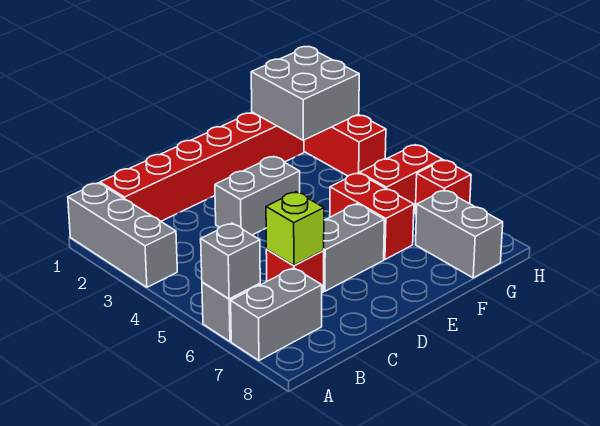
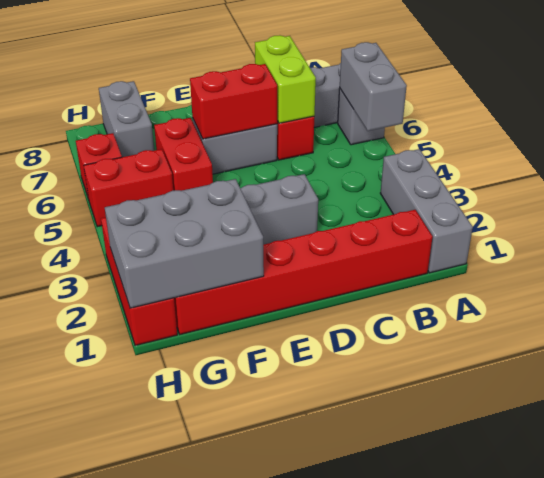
grey 1x1 brick [201,223,260,299] -> grey 1x2 brick [340,42,407,131]
lime 1x1 brick [266,192,324,266] -> lime 1x2 brick [255,35,316,123]
none -> red 1x2 brick [190,64,277,139]
grey 2x2 brick [251,47,359,140] -> grey 2x3 brick [105,179,264,308]

